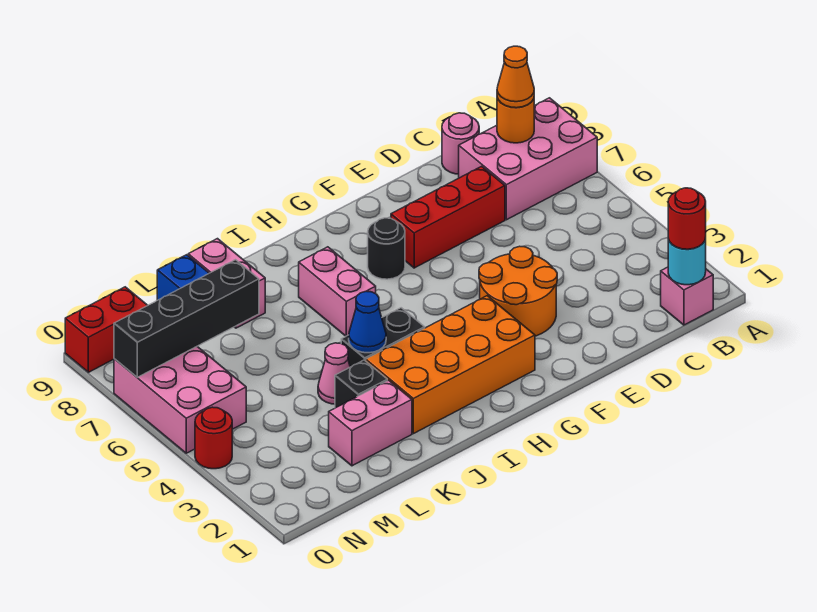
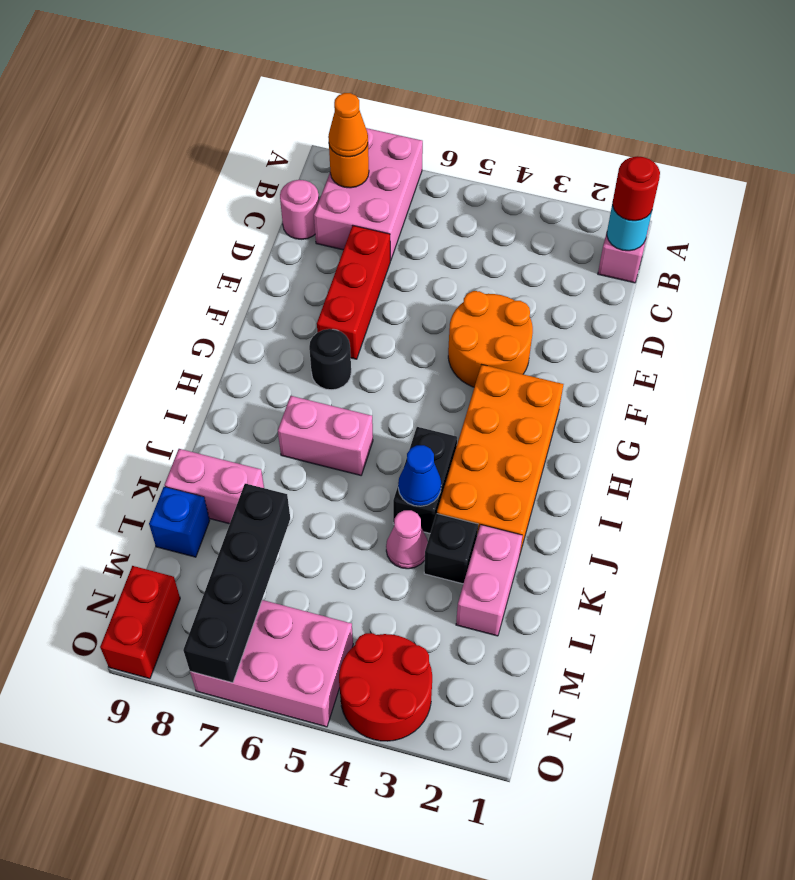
red 1x1 round brick [195,407,232,469] -> red 2x2 round brick [339,633,432,741]

